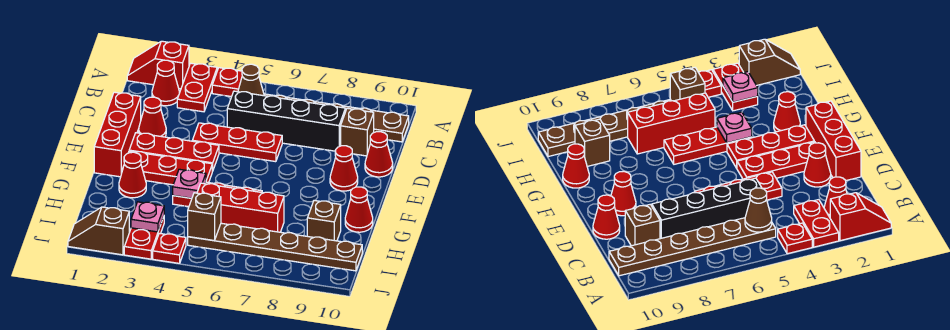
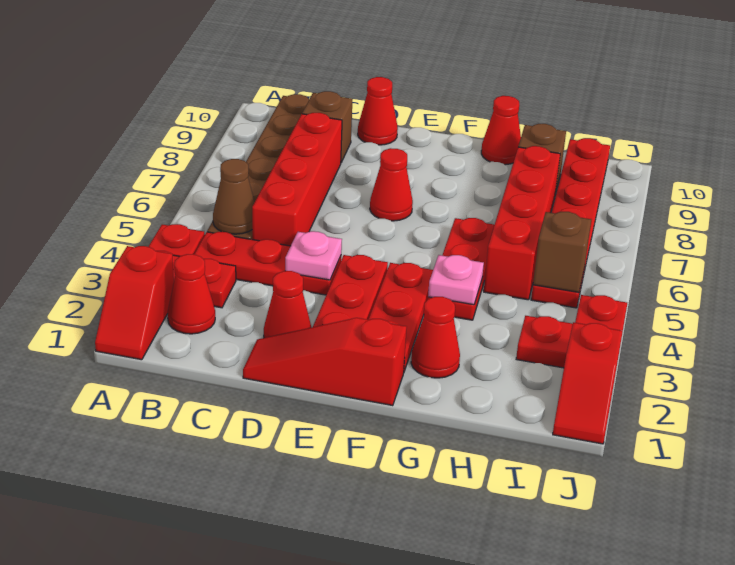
black 1x4 brick [227,91,345,151] -> red 1x4 brick [252,113,342,246]
red 1x3 brick [94,92,141,177] -> red 1x3 slope [243,318,407,406]
red 1x3 plate [192,123,282,162] -> red 1x3 plate turned to [194,232,341,295]
red 1x1 cone [330,146,358,191] -> red 1x1 cone moved to [370,148,413,221]
red 1x3 brick [197,183,284,232] -> red 1x4 brick [484,146,560,300]
pink 1x1 plate [131,202,164,232] -> pink 1x1 plate moved to [285,231,342,280]
brown 1x6 plate [188,223,362,271] -> red 1x6 plate [531,138,610,308]
brown 1x2 slope [68,207,129,255] -> red 1x2 slope [553,322,623,444]

